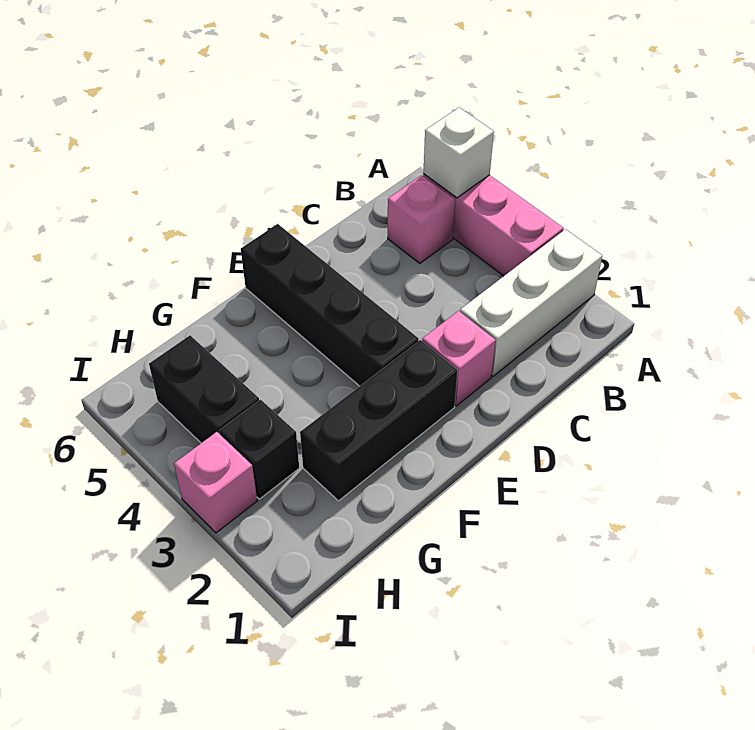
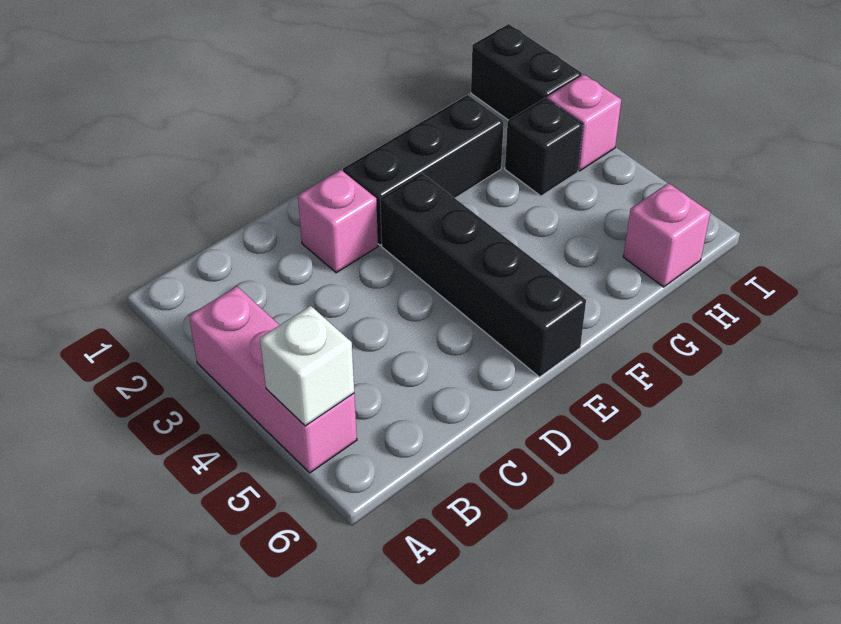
white 1x3 brick [460,229,602,376] -> none
pink 1x1 brick [388,175,455,263] -> pink 1x1 brick moved to [623,183,710,287]
black 1x2 brick [149,335,259,443] -> black 1x2 brick moved to [471,24,582,120]

